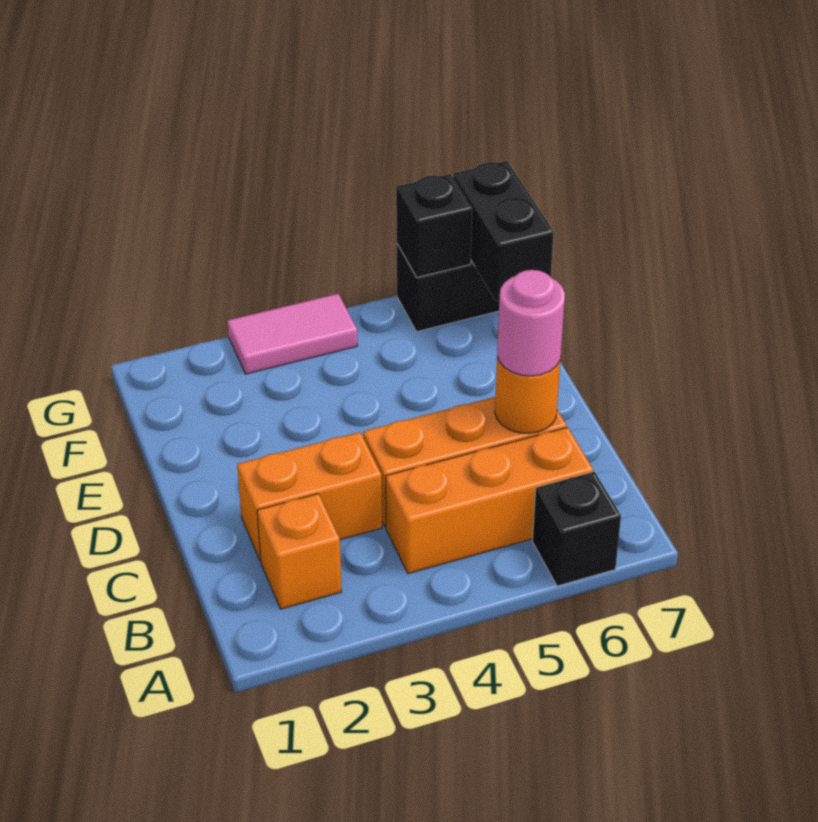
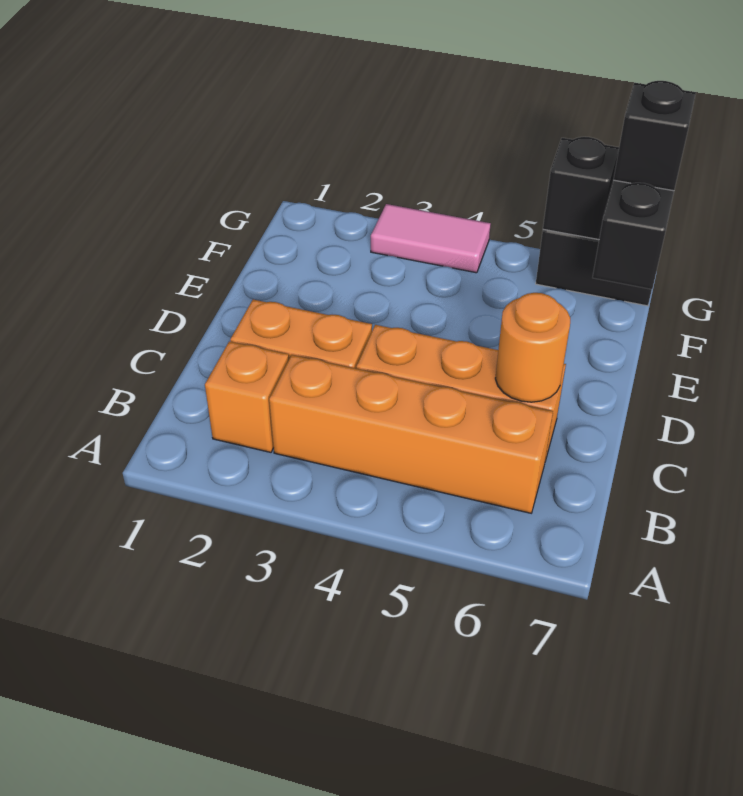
black 1x1 brick [532,472,621,586] -> black 1x1 brick moved to [613,81,696,191]
orange 1x3 brick [386,427,593,574] -> orange 1x4 brick [269,355,553,513]
pink 1x1 round brick [497,270,565,376] -> none

